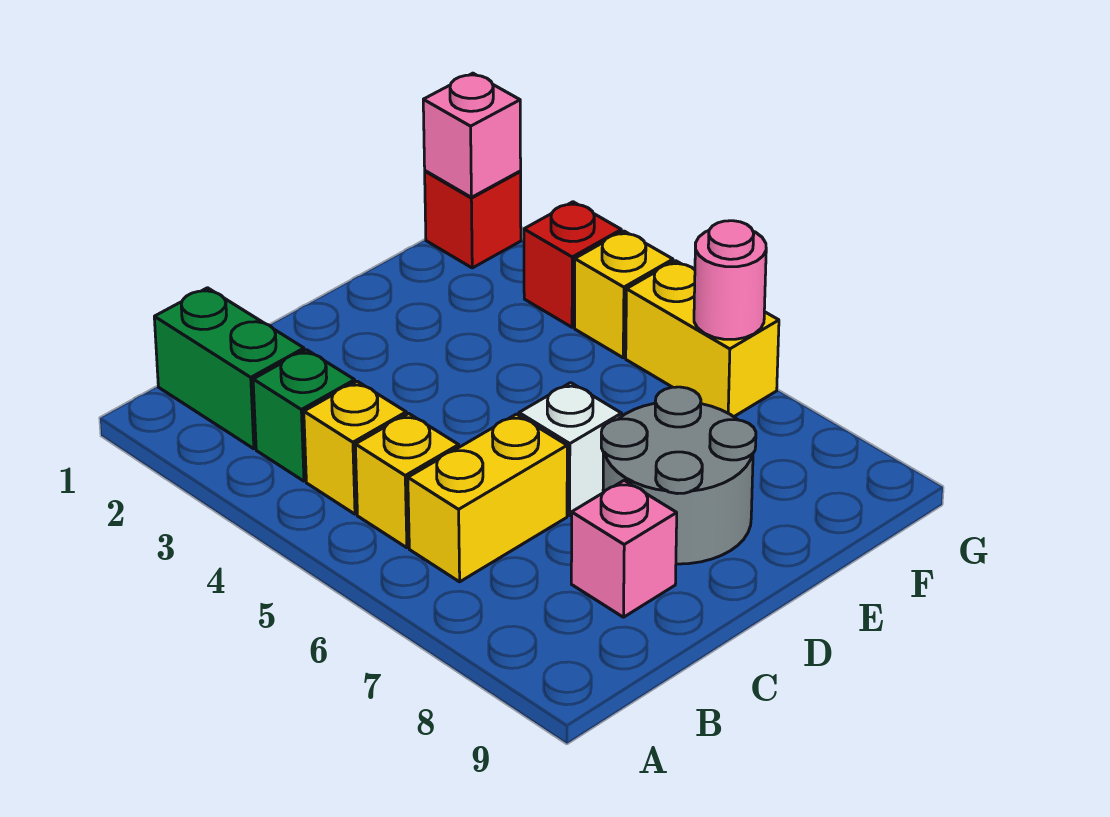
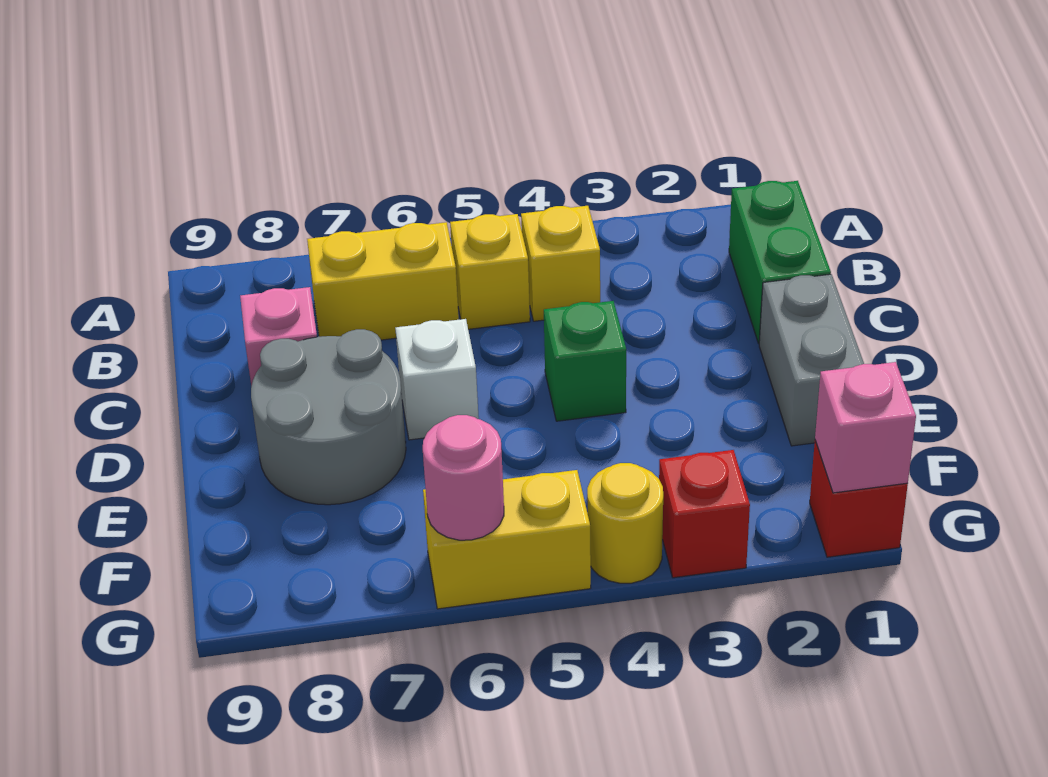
green 1x2 brick [154,288,304,449] -> green 1x2 brick turned to [729,181,831,343]
green 1x1 brick [253,350,355,481] -> green 1x1 brick moved to [544,301,626,421]
yellow 1x2 brick [408,414,567,582] -> yellow 1x2 brick turned to [307,222,459,340]
none -> grey 1x2 brick [759,274,864,446]
yellow 1x1 brick [575,231,673,358] -> yellow 1x1 round brick [587,463,663,583]

